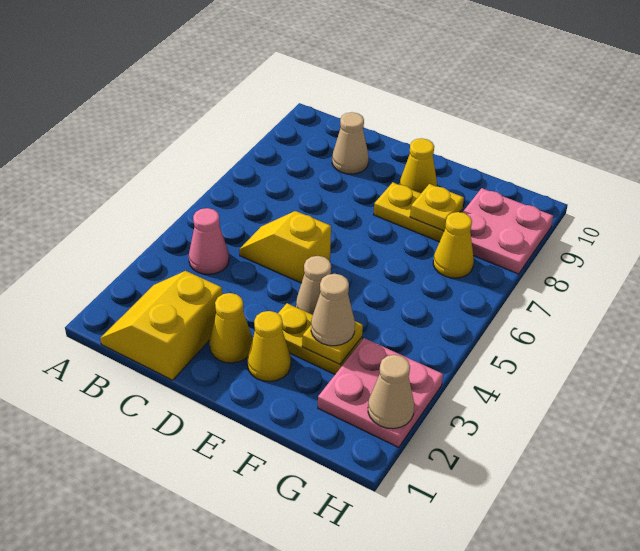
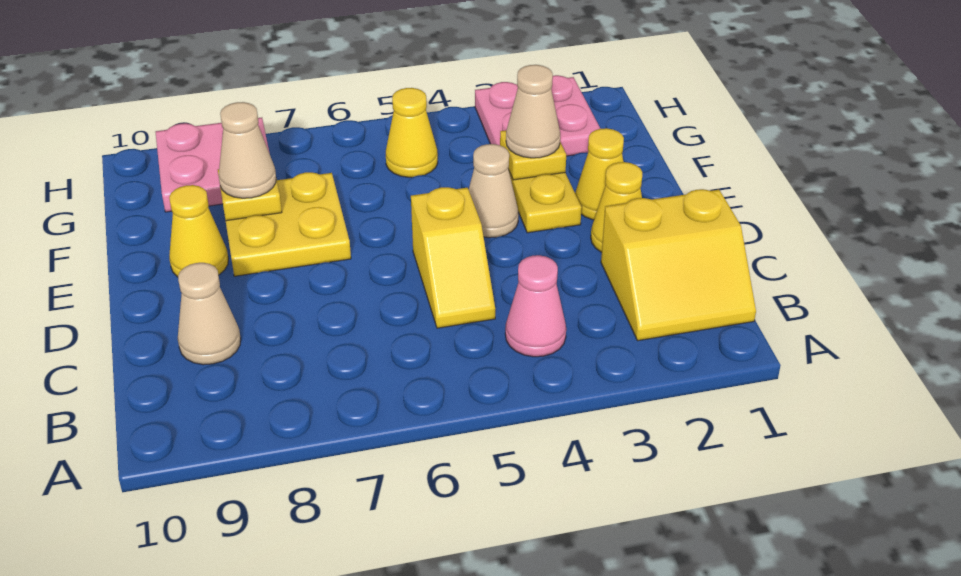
yellow 1x2 plate [374,182,462,242] -> yellow 2x2 plate [226,172,351,276]
yellow 1x1 cone [433,212,474,278] -> yellow 1x1 cone moved to [386,88,438,177]
tan 1x1 cone [368,355,414,429] -> tan 1x1 cone moved to [219,102,276,198]

